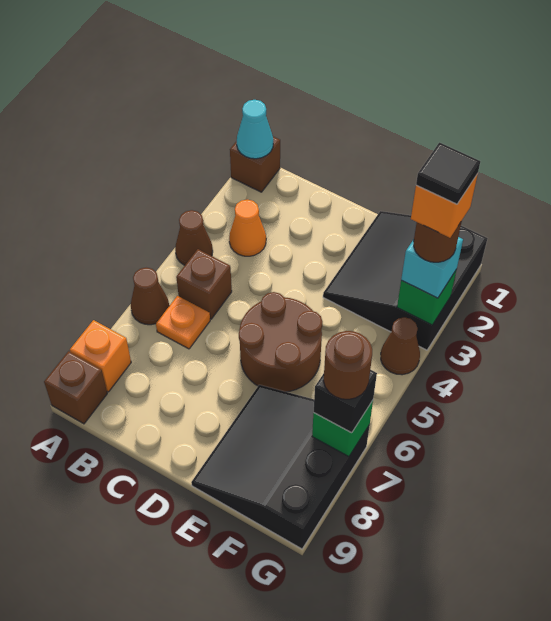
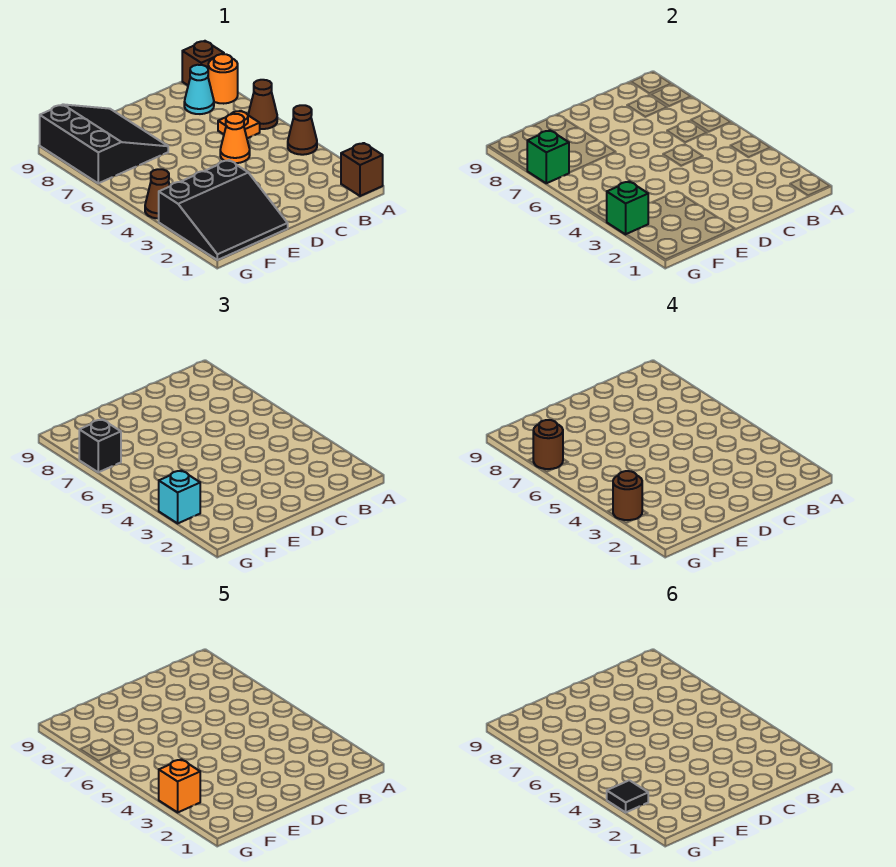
cyan 1x1 cone [237,100,273,159] -> cyan 1x1 cone moved to [184,65,214,114]
orange 1x1 brick [70,320,131,392] -> orange 1x1 round brick [208,54,238,104]
orange 1x1 cone [229,200,266,256] -> orange 1x1 cone moved to [220,114,250,163]
brown 1x1 brick [176,249,232,319] -> none
brown 2x2 round brick [239,292,323,392] -> none
black 3x3 slope [323,211,487,350] -> black 3x3 slope turned to [159,160,288,260]

